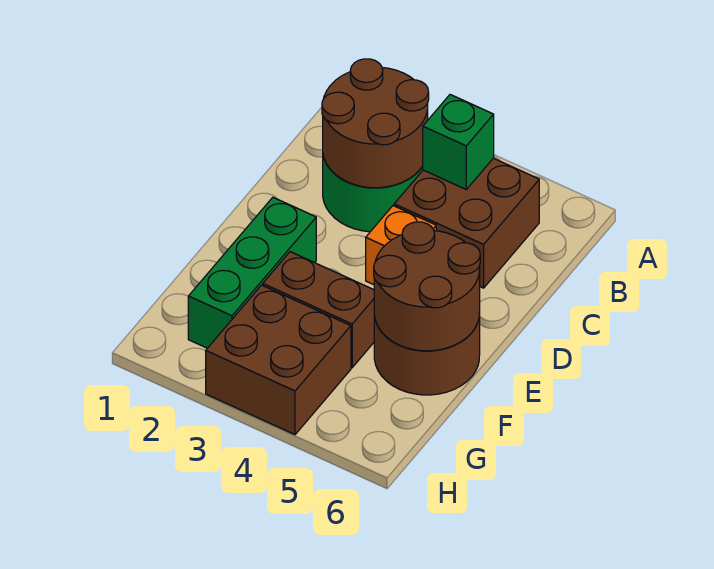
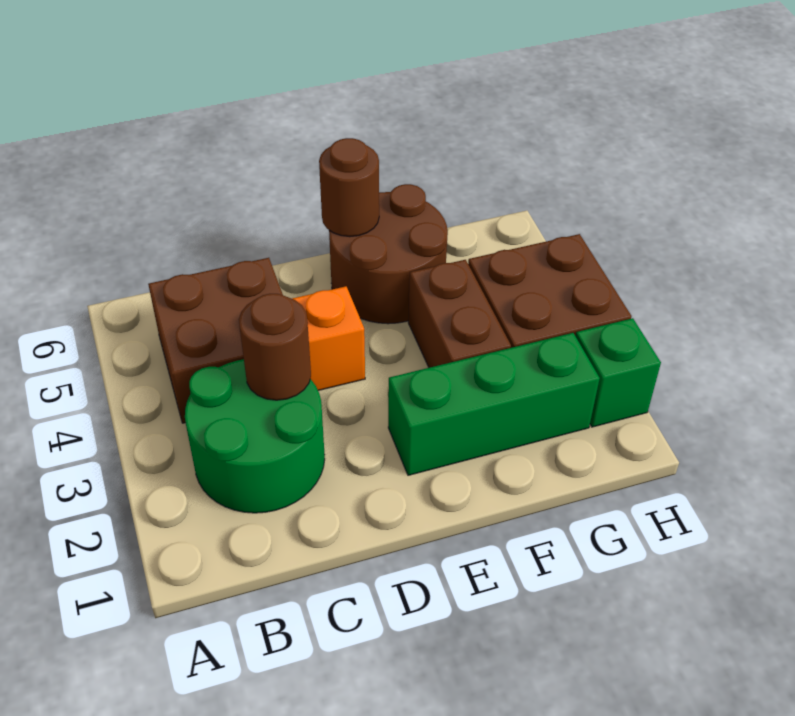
brown 2x2 round brick [322,59,429,188] -> brown 1x1 round brick [239,294,311,400]
green 1x1 brick [422,95,494,189] -> green 1x1 brick moved to [576,318,661,427]
brown 2x2 round brick [374,222,480,351] -> brown 1x1 round brick [319,138,379,237]

